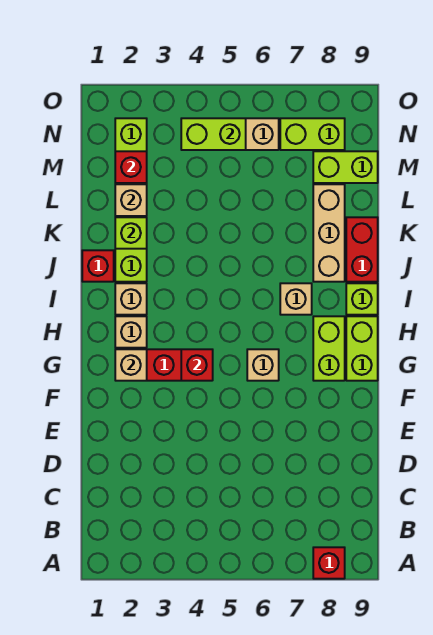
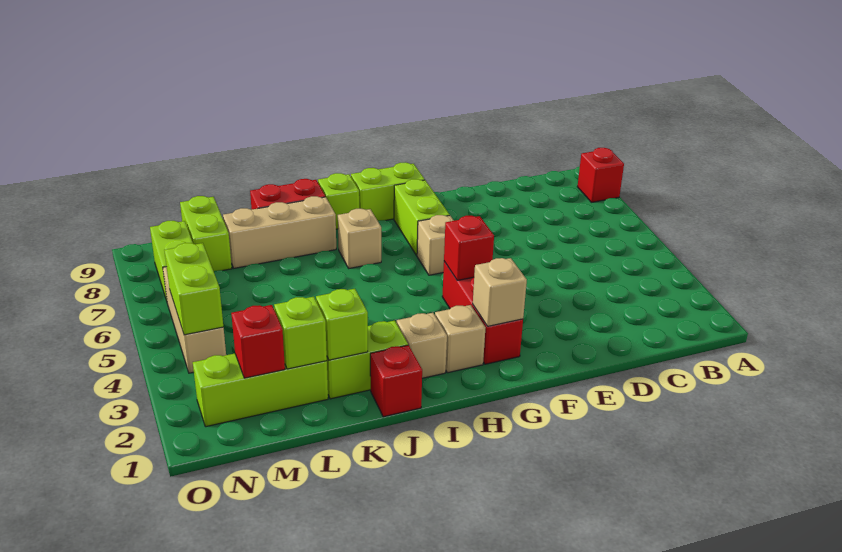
lime 1x2 brick [313,316,345,381] -> lime 1x2 brick turned to [394,179,449,255]
tan 1x1 brick [115,184,147,216] -> lime 1x1 brick [274,297,327,369]

